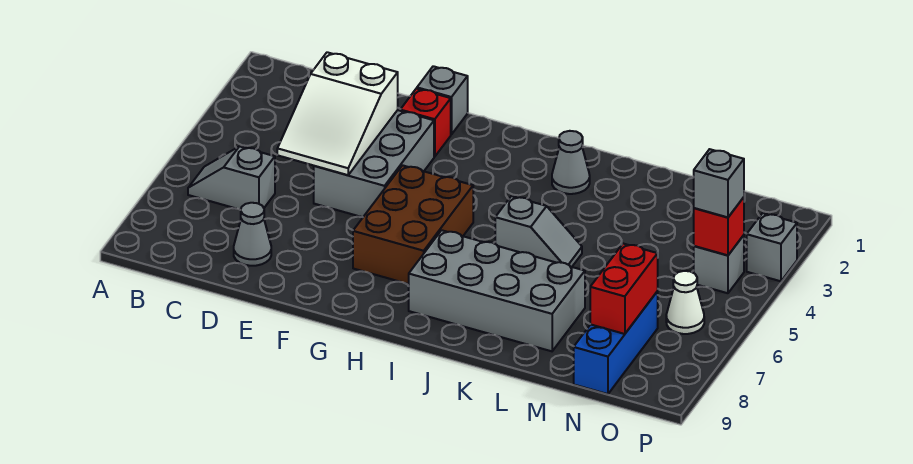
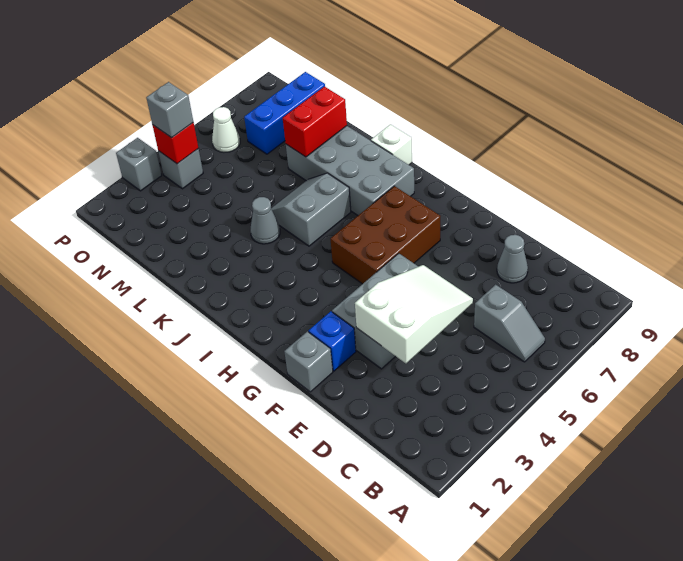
red 1x1 brick [400,88,451,157] -> blue 1x1 brick [309,311,356,371]
grey 1x1 cone [552,131,590,194] -> grey 1x1 cone moved to [250,197,280,244]
grey 1x2 slope [495,196,582,267] -> grey 2x2 slope [271,173,351,246]
none -> white 1x1 brick [371,124,412,165]
red 1x2 brick [590,244,658,334] -> red 1x2 brick moved to [283,87,347,157]

